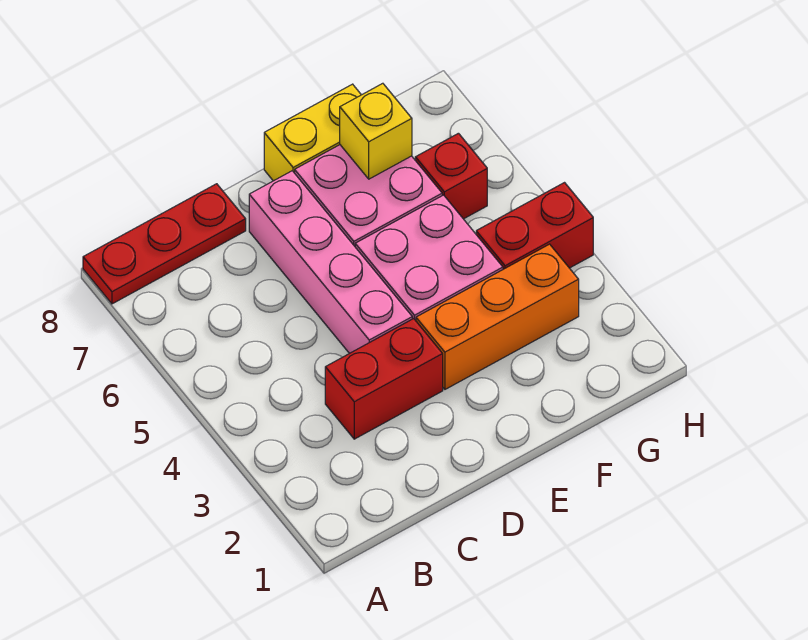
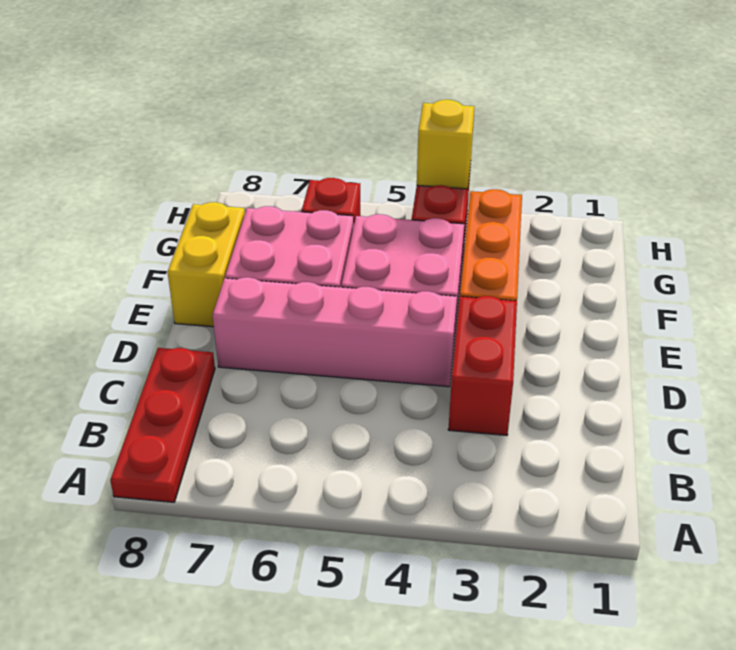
yellow 1x1 brick [340,83,412,179] -> yellow 1x1 brick moved to [417,100,474,189]

